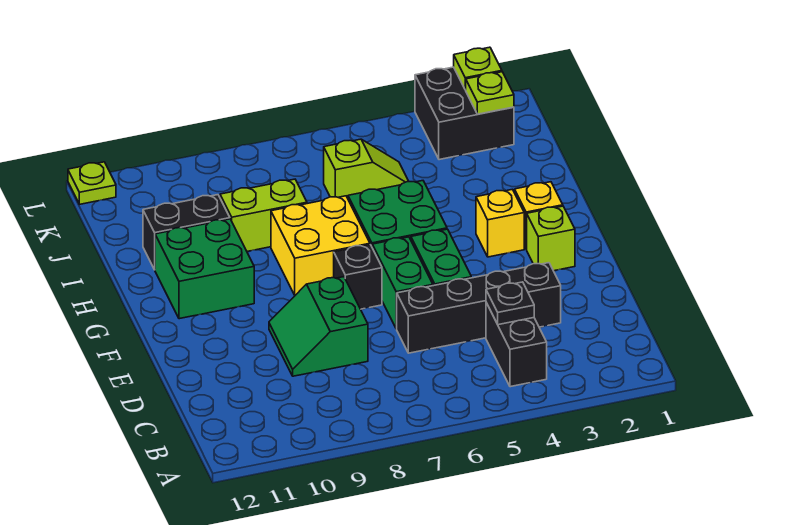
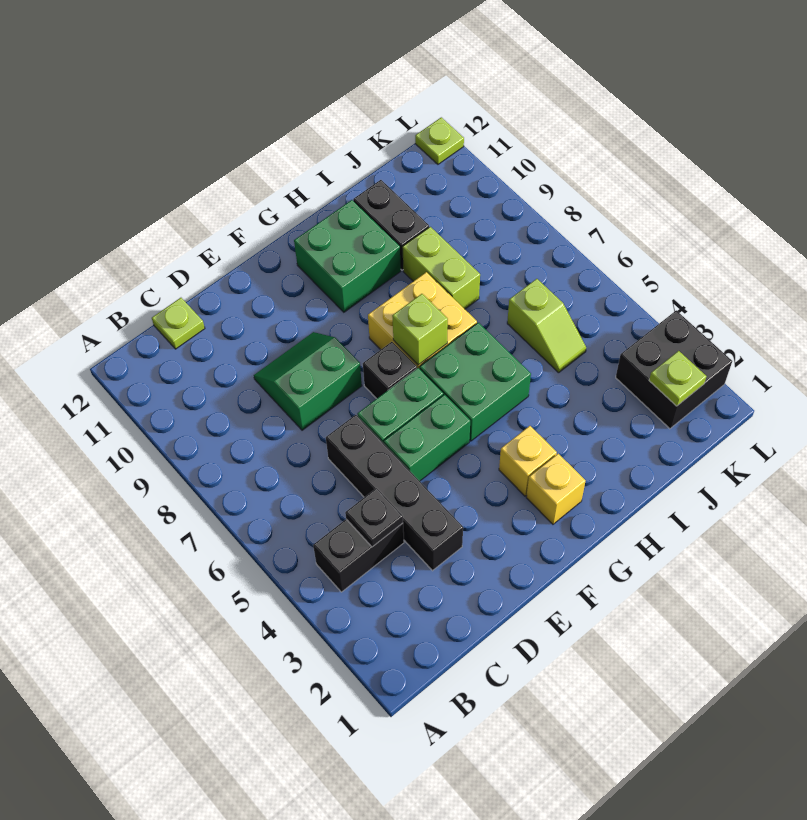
lime 1x1 brick [527,206,575,271] -> lime 1x1 brick moved to [392,294,448,365]
lime 1x1 plate [454,47,502,90] -> lime 1x1 plate moved to [152,298,205,349]

